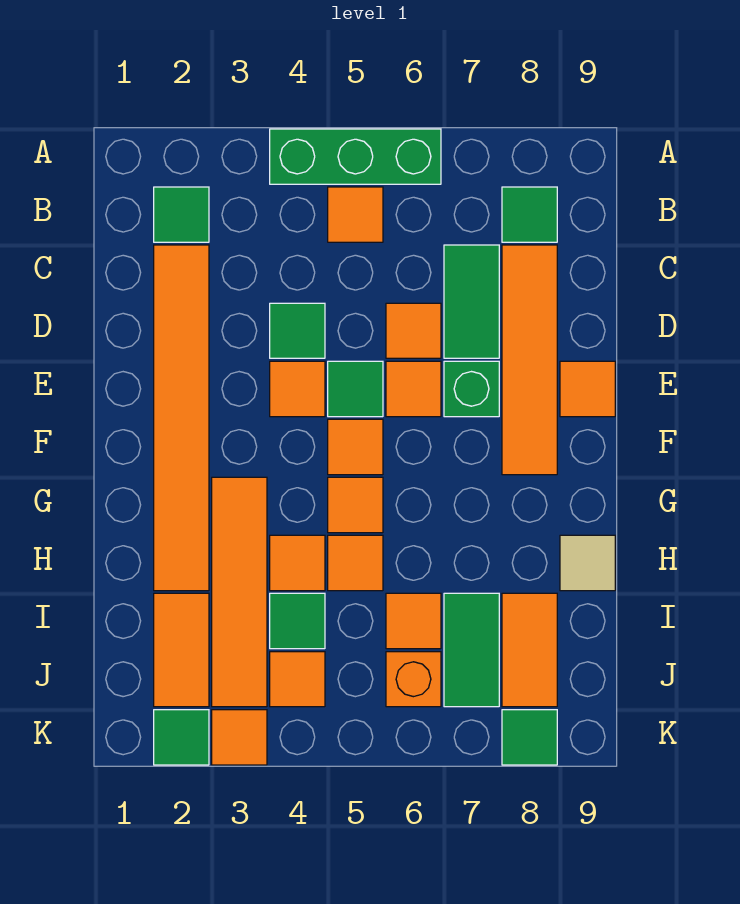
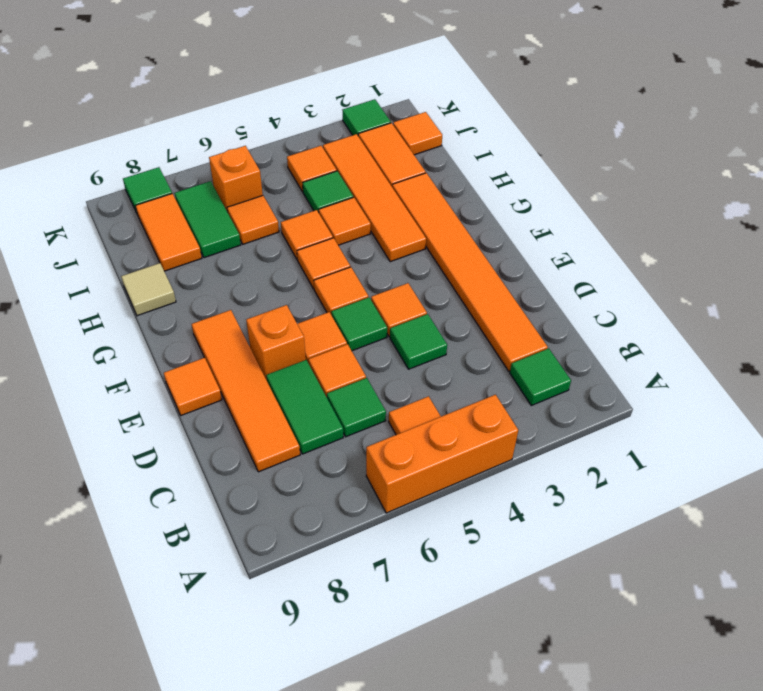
green 1x3 brick [270,129,441,184] -> orange 1x3 brick [366,395,518,513]
green 1x1 tile [502,187,557,242] -> green 1x1 tile moved to [327,378,386,437]
green 1x1 brick [444,361,499,417] -> orange 1x1 brick [246,305,306,380]
orange 1x1 tile [212,710,267,765] -> orange 1x1 tile moved to [393,112,442,155]

